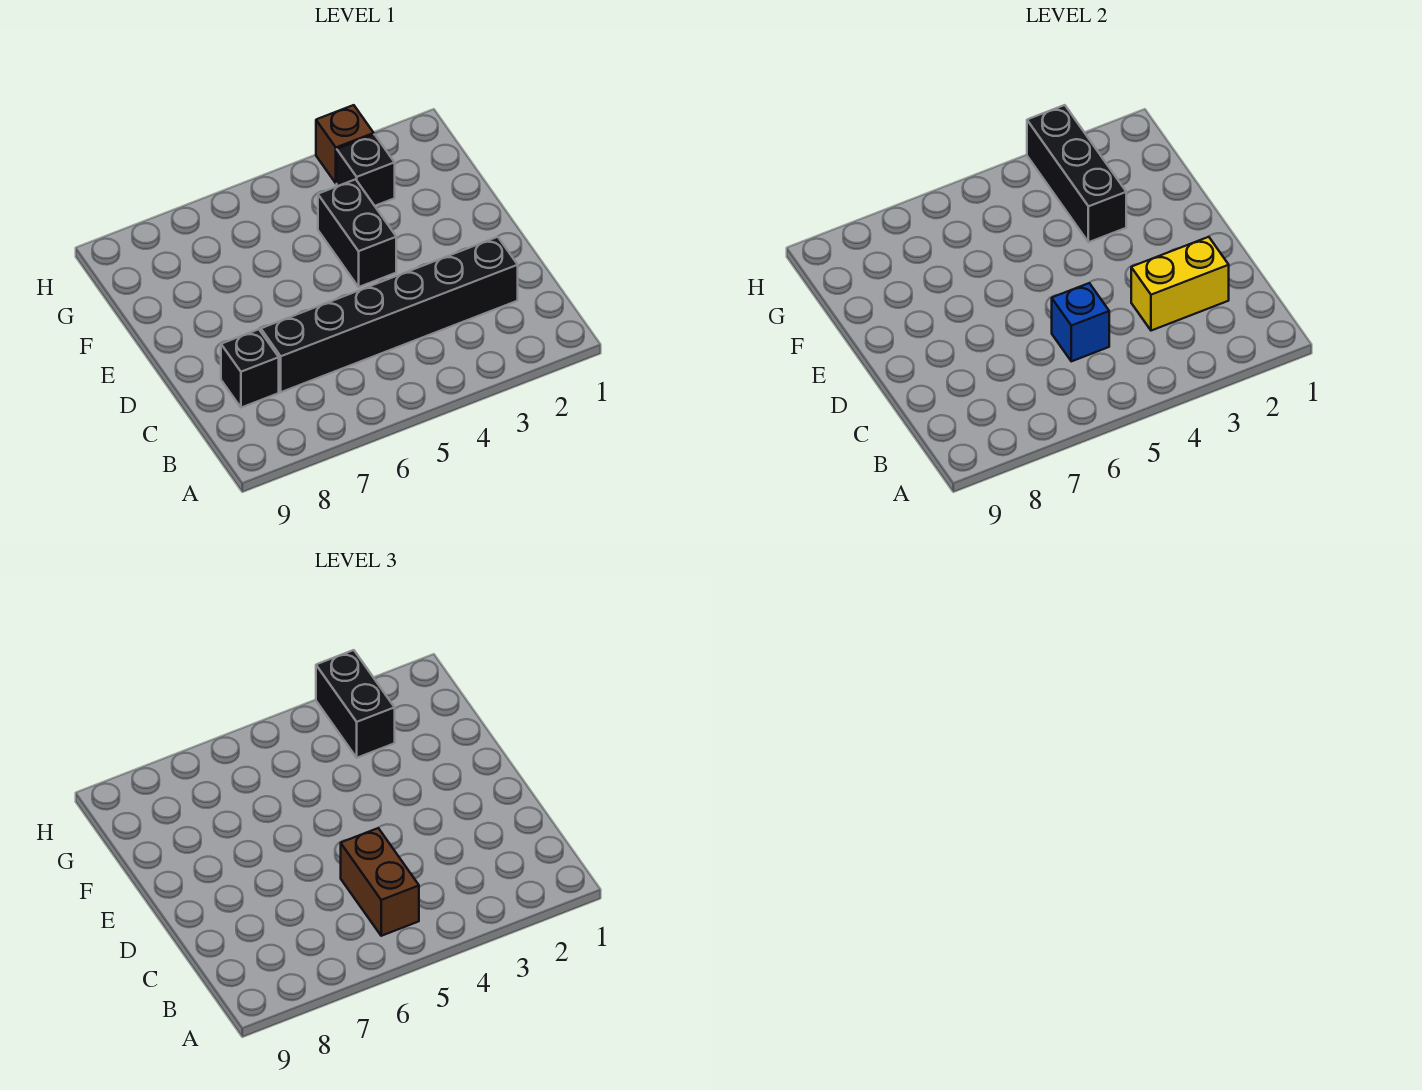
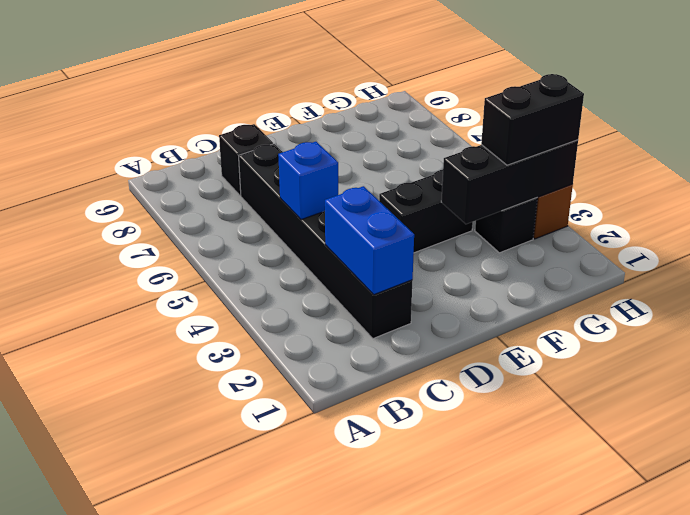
brown 1x2 brick [341,828,419,936] -> none
yellow 1x2 brick [1131,237,1229,331] -> blue 1x2 brick [325,186,414,295]

